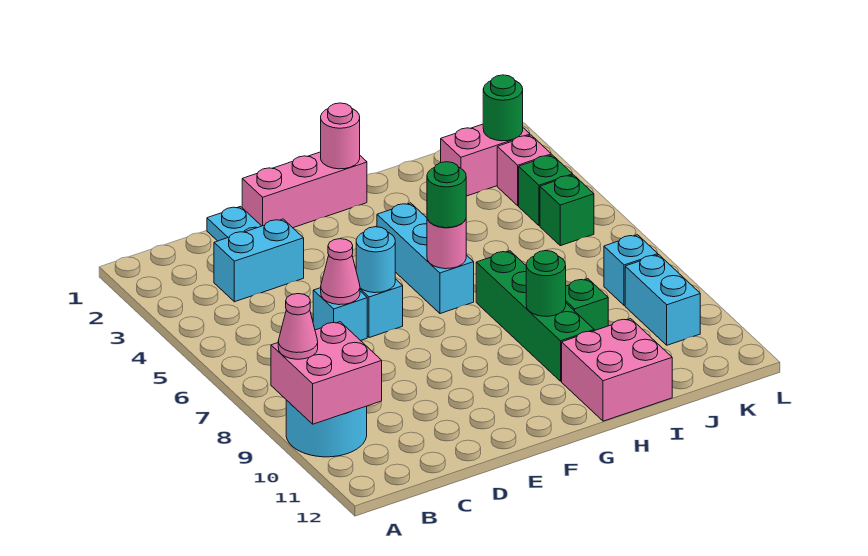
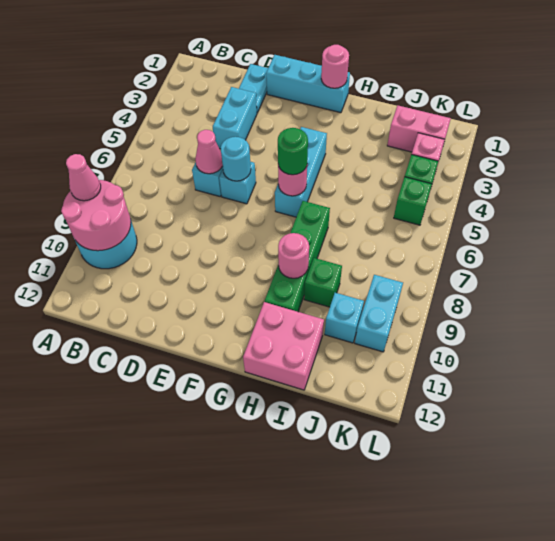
pink 2x2 brick [271,322,382,424] -> pink 2x2 round brick [61,180,131,251]
cyan 1x2 brick [214,219,304,302] -> cyan 1x2 brick turned to [213,87,257,149]
pink 1x3 brick [242,152,367,228] -> cyan 1x3 brick [266,55,350,113]
green 1x1 round brick [526,251,566,316] -> pink 1x1 round brick [278,233,309,278]
green 1x1 round brick [483,75,523,141] -> none
cyan 1x1 brick [604,235,658,306] -> cyan 1x1 brick moved to [325,293,364,343]

